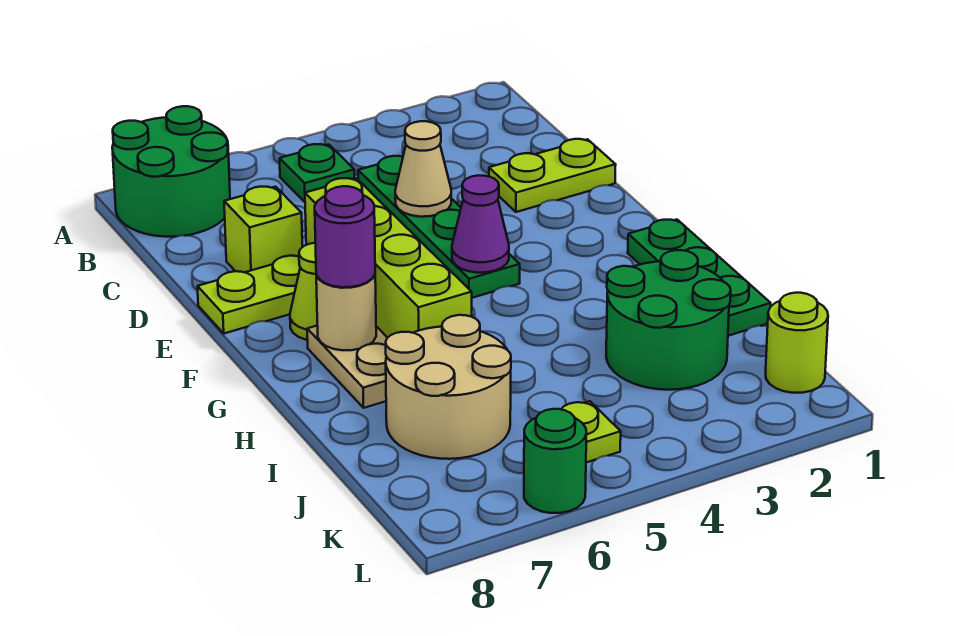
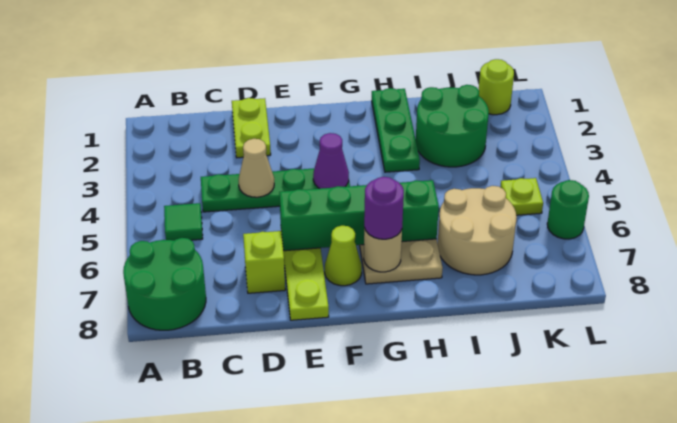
green 1x1 plate [280,144,354,202] -> green 1x1 tile [164,203,203,240]
lime 1x4 brick [305,178,472,338] -> green 1x4 brick [279,180,439,251]
green 1x3 plate [628,220,771,336] -> green 1x3 plate turned to [372,88,420,172]

